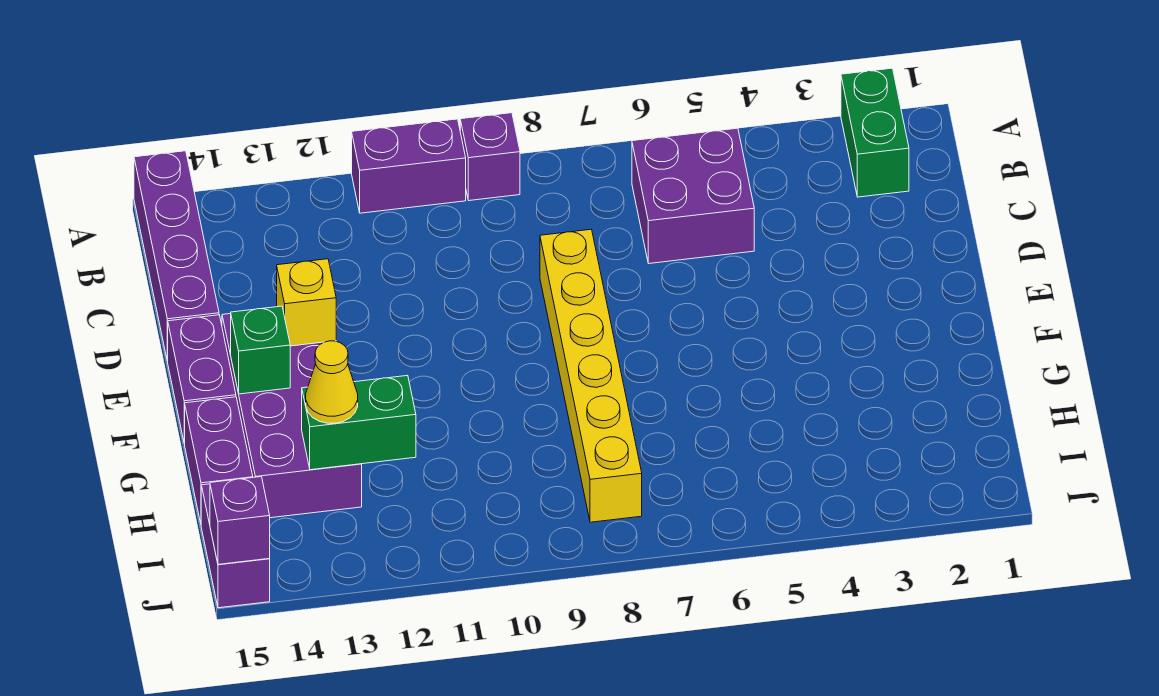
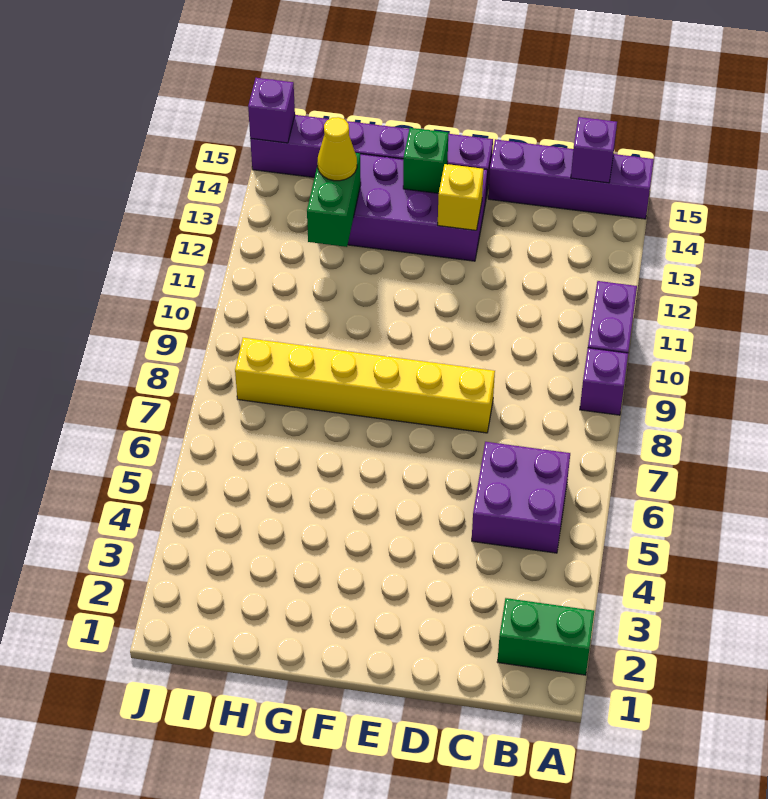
none -> purple 1x1 brick [571,117,617,183]

